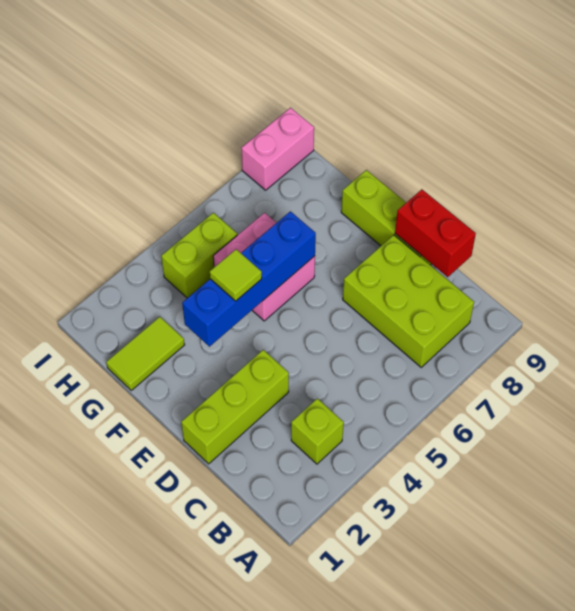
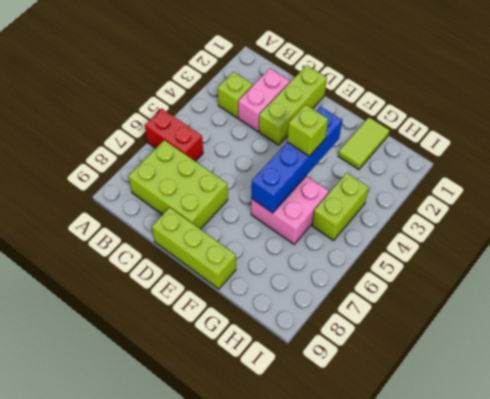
red 1x2 brick [395,189,476,277] -> red 1x2 brick moved to [145,109,203,161]
lime 1x1 tile [210,249,262,301] -> lime 1x1 brick [287,105,328,156]
pink 1x2 brick [242,108,314,190] -> pink 1x2 brick moved to [238,68,290,132]

